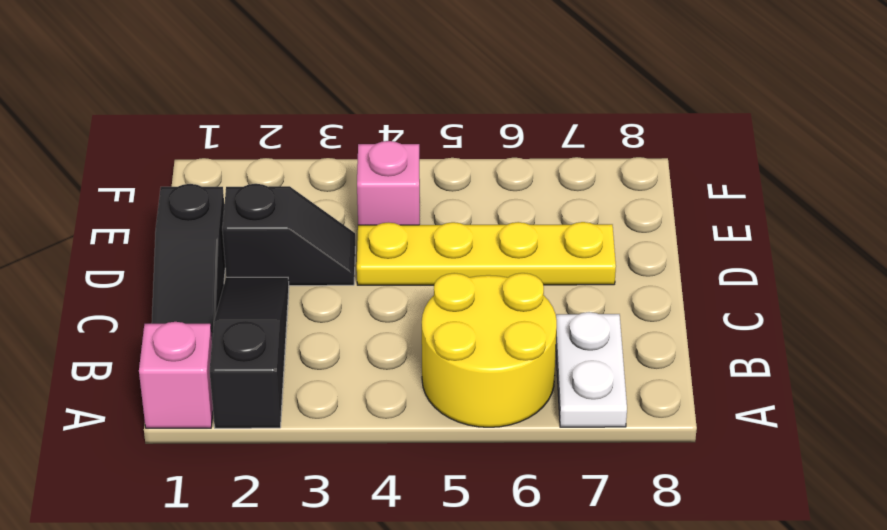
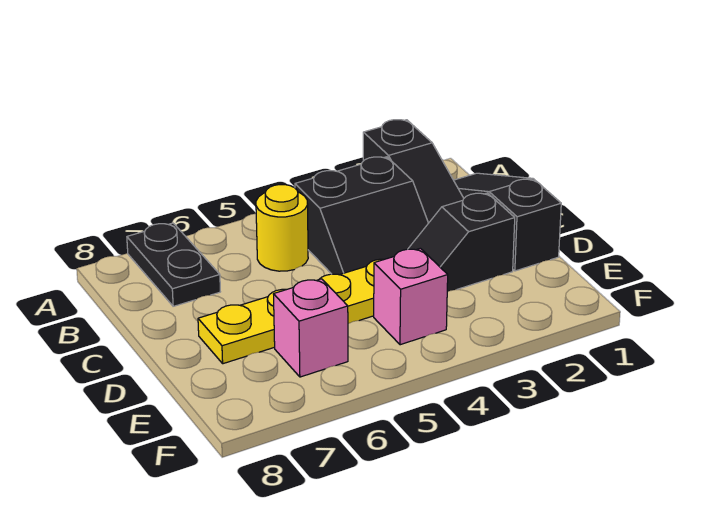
pink 1x1 brick [139,322,213,428] -> pink 1x1 brick moved to [274,279,348,377]
yellow 2x2 round brick [422,273,557,427] -> yellow 1x1 round brick [256,185,308,271]
white 1x2 plate [556,312,627,427] -> black 1x2 plate [127,223,220,306]
none -> black 2x2 slope [295,157,428,275]

